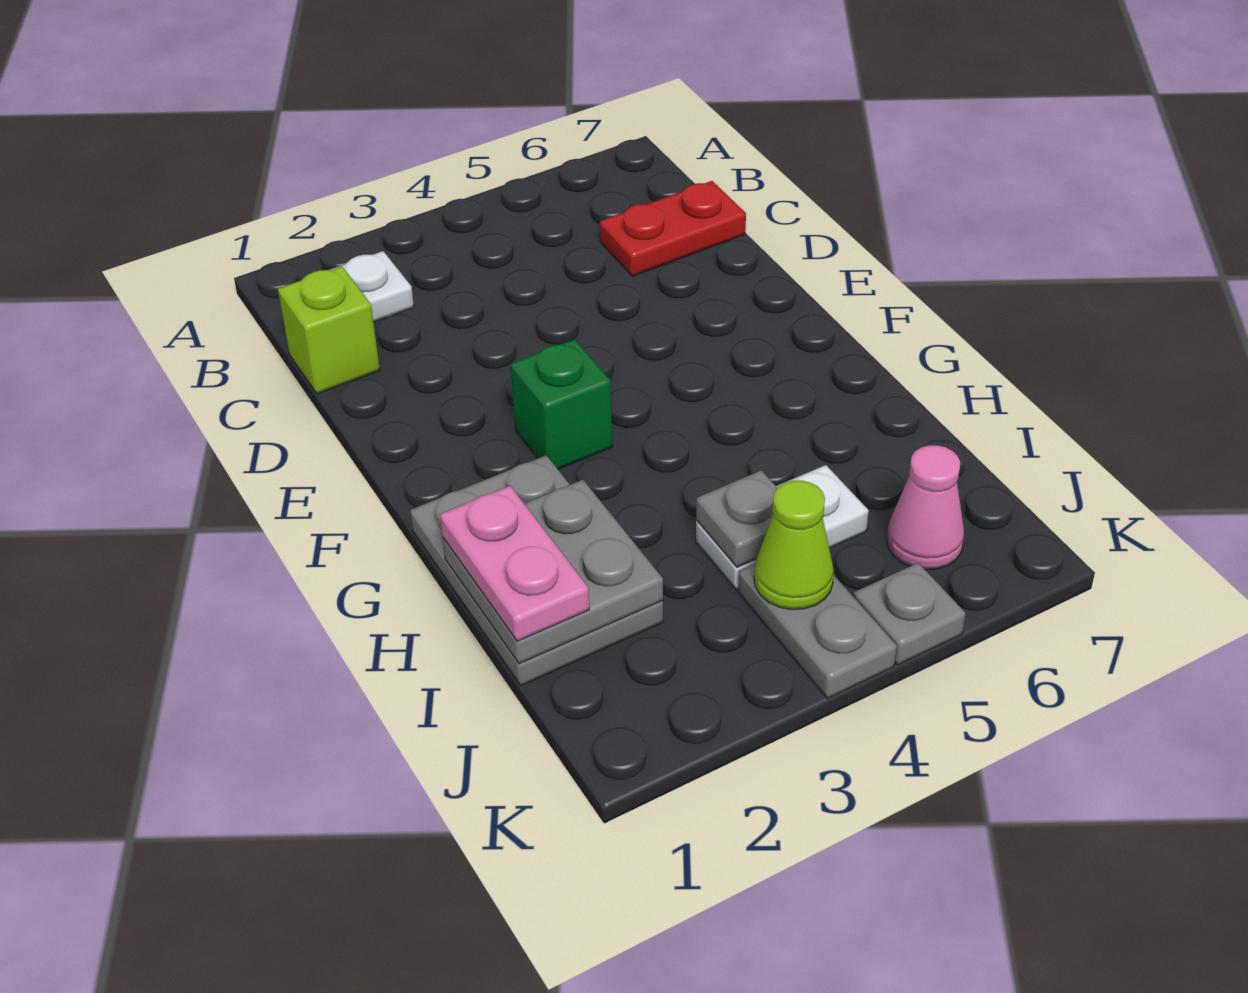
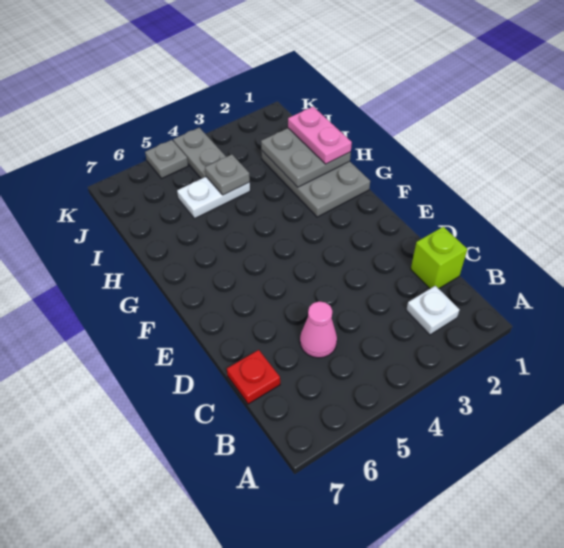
red 1x2 plate [600,181,746,276] -> red 1x1 plate [227,350,280,404]
green 1x1 brick [511,339,612,469] -> none
lime 1x1 cone [754,481,834,610] -> none
pink 1x1 cone [887,445,964,570] -> pink 1x1 cone moved to [300,301,337,358]

